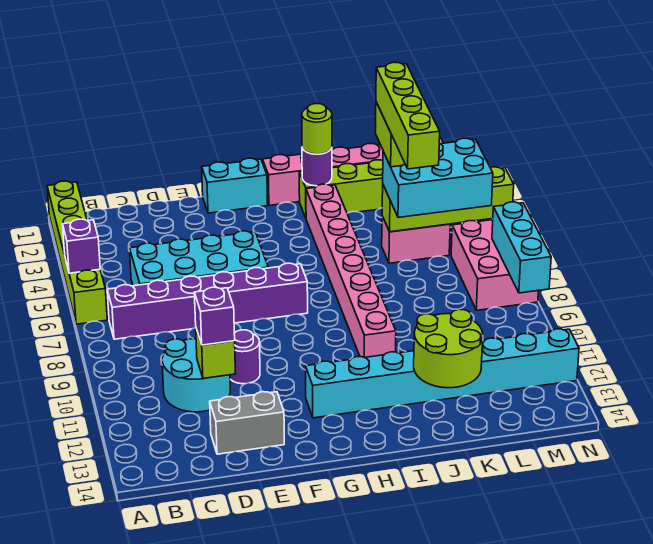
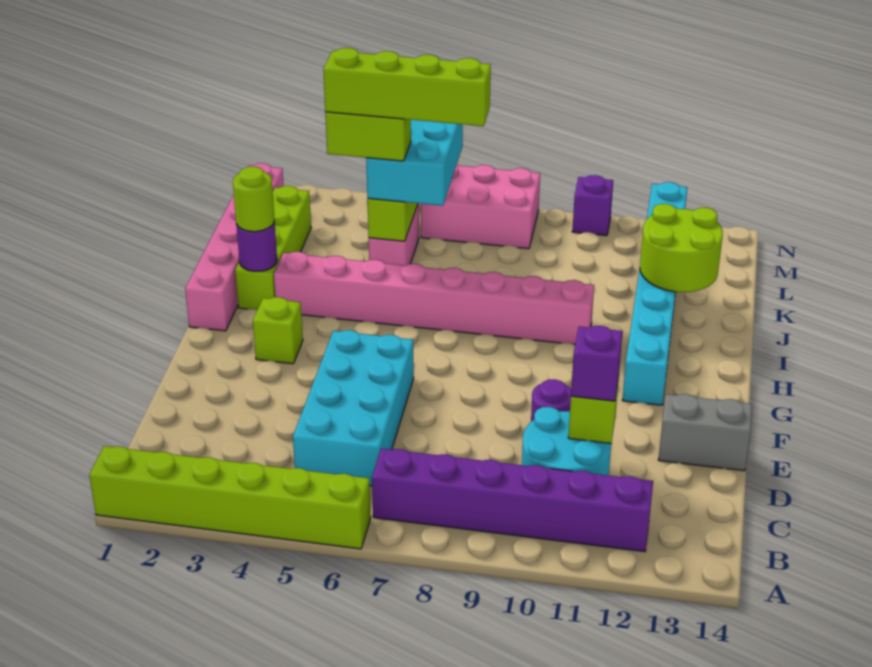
purple 1x1 brick [63,219,100,273] -> purple 1x1 brick moved to [572,175,613,236]
purple 1x6 brick [107,263,308,339] -> purple 1x6 brick turned to [372,448,653,552]
grey 1x2 brick [210,392,284,454] -> grey 1x2 brick turned to [658,394,752,471]
cyan 1x2 brick [202,158,268,213] -> none
none -> lime 1x1 brick [253,297,303,364]
cyan 1x3 brick [492,202,551,293] -> none

